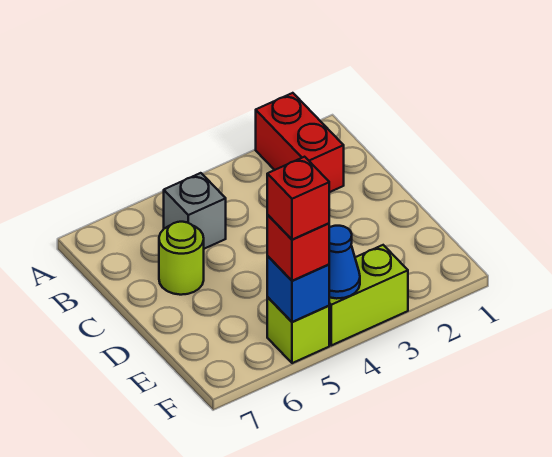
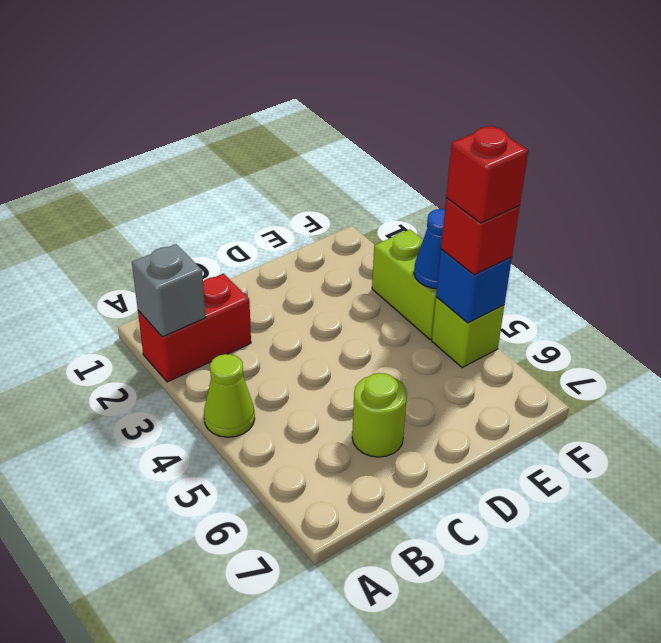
none -> lime 1x1 cone [204,354,255,437]
grey 1x1 brick [164,173,226,249] -> grey 1x1 brick moved to [132,244,206,337]

